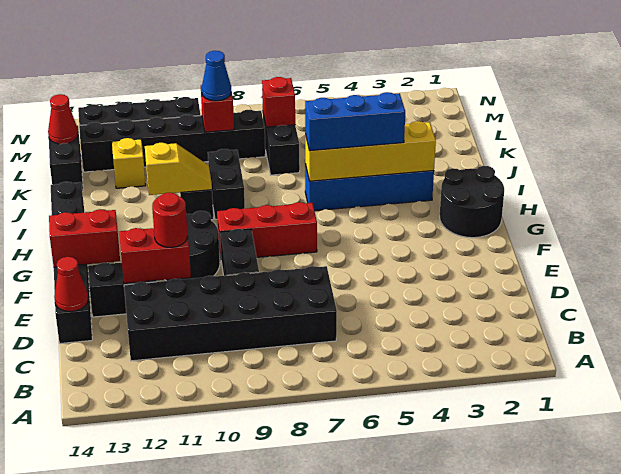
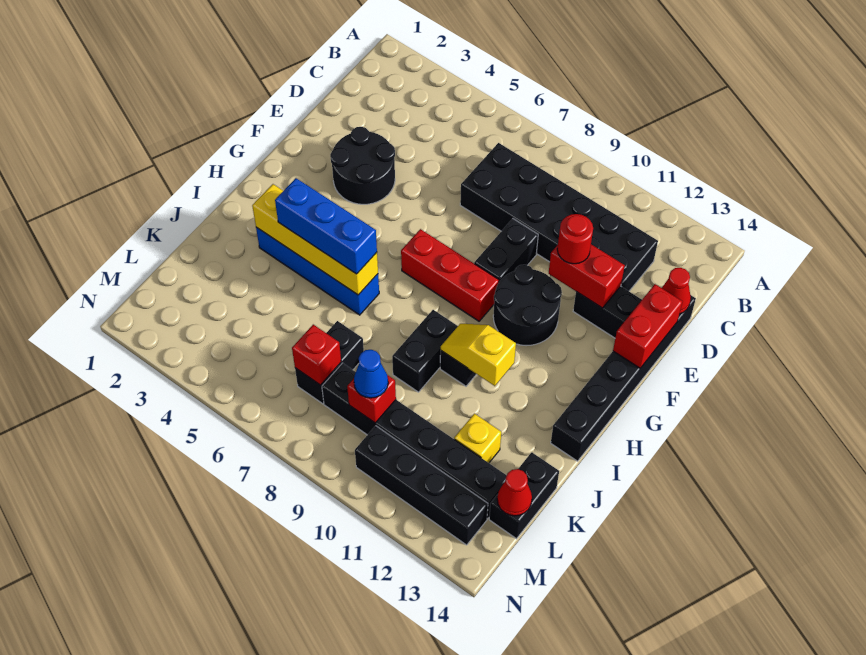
red 1x2 brick [49,209,120,267] -> red 1x2 brick turned to [613,284,682,368]
black 2x2 round brick [440,166,504,238] -> black 2x2 round brick moved to [330,127,395,204]

